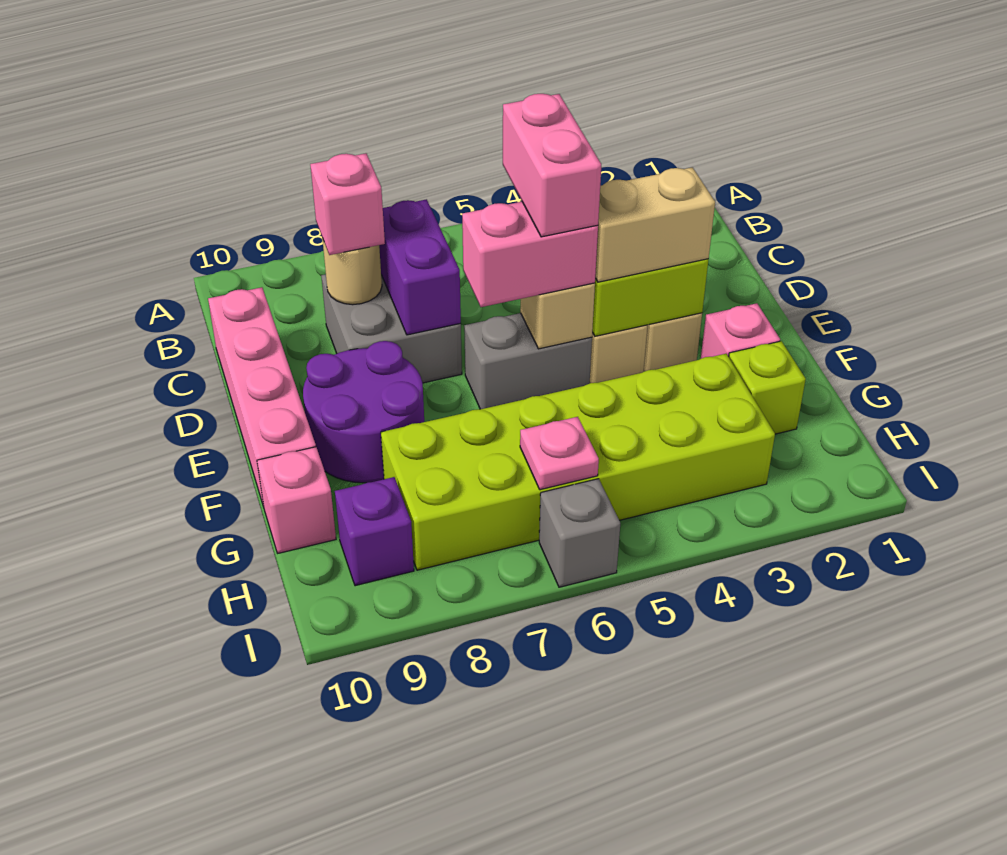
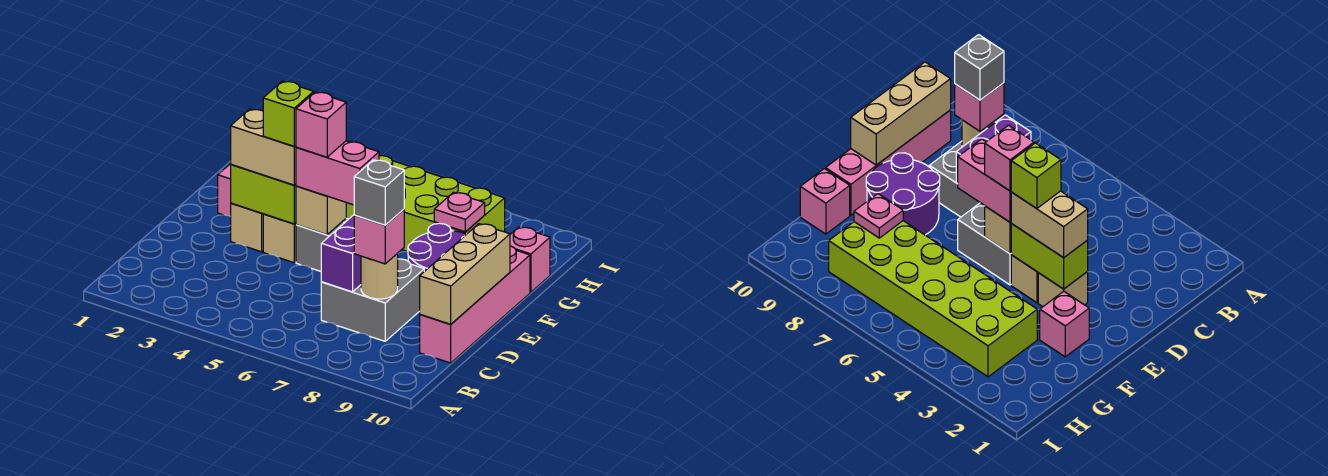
none -> tan 1x3 brick [420,224,510,324]
pink 1x2 brick [503,94,601,237] -> pink 1x1 brick [296,92,346,157]
lime 1x1 brick [729,341,806,434] -> lime 1x1 brick moved to [263,81,314,146]
pink 1x1 plate [520,417,599,490] -> pink 1x1 plate moved to [434,192,485,232]
purple 1x1 brick [335,477,414,586] -> none
grey 1x1 brick [539,479,620,587] -> grey 1x1 brick moved to [354,160,404,225]

